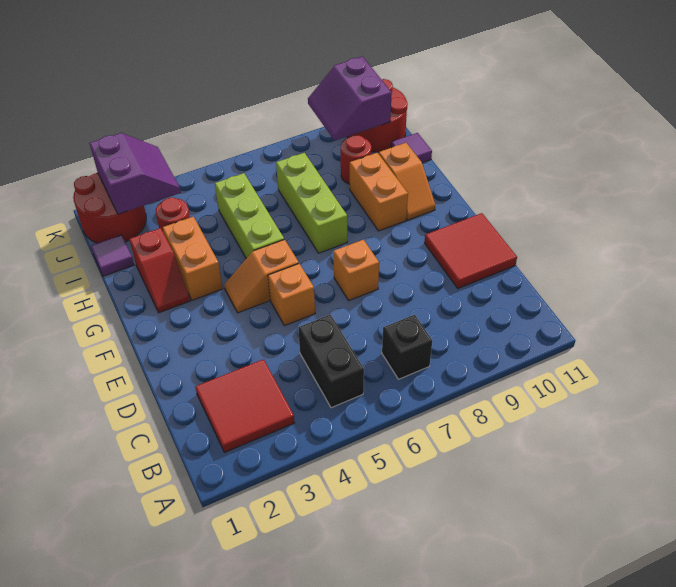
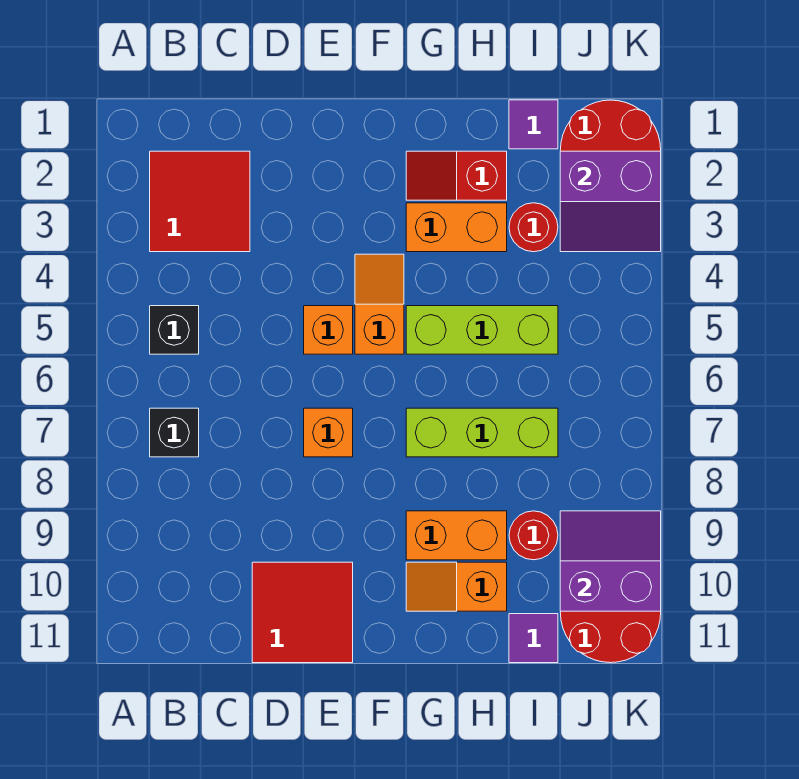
black 1x2 brick [298,315,364,408] -> black 1x1 brick [150,306,199,354]

